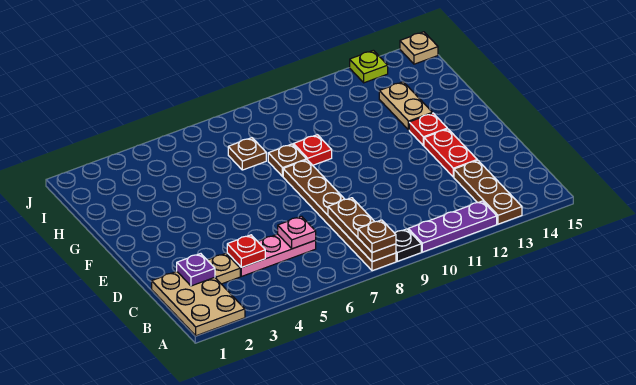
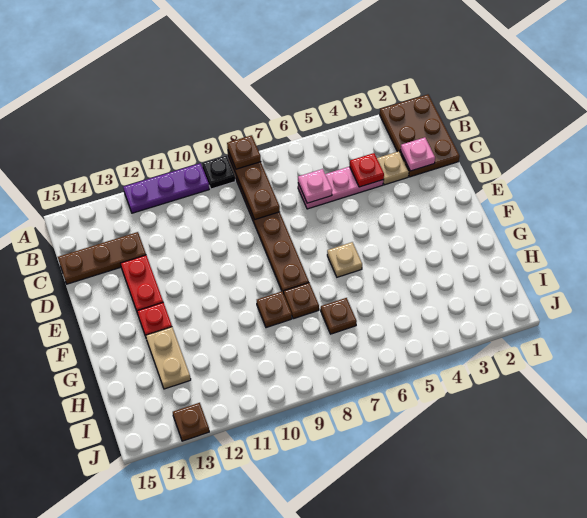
tan 2x3 plate [152,272,245,336] -> brown 2x3 plate [380,94,460,177]
brown 1x3 plate [454,160,522,224] -> brown 1x3 plate turned to [58,232,146,284]
purple 1x1 plate [177,254,215,286] -> pink 1x1 plate [400,137,435,171]
red 1x1 plate [293,135,332,165] -> brown 1x1 plate [257,291,292,328]
lime 1x1 plate [350,50,388,83] -> brown 1x1 plate [173,403,209,441]
tan 1x1 plate [400,32,438,64] -> tan 1x1 plate moved to [327,242,362,277]

